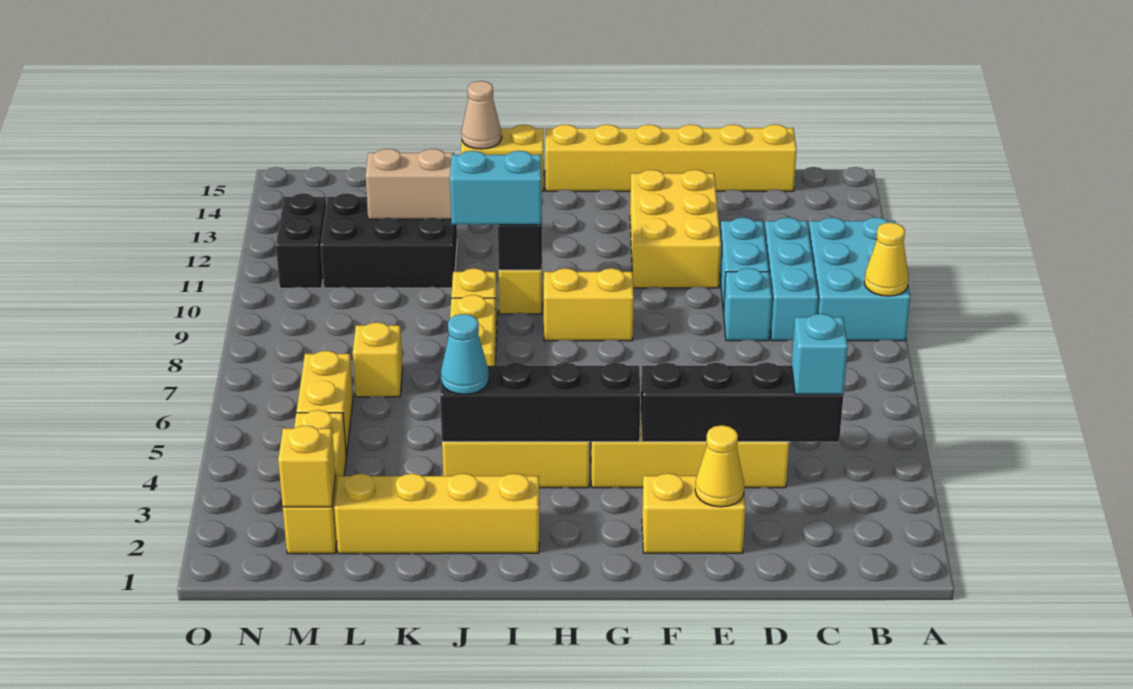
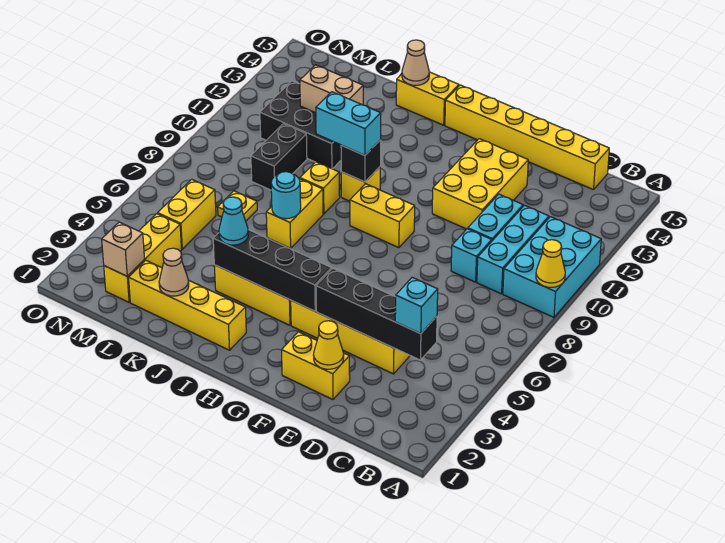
none -> cyan 1x1 round brick [271,172,301,219]
none -> tan 1x1 cone [159,248,189,296]
yellow 1x1 brick [353,322,403,397] -> yellow 1x1 plate [218,191,257,221]
yellow 1x1 brick [278,425,336,507] -> tan 1x1 brick [102,222,145,276]
black 1x2 brick [276,193,326,288] -> black 1x2 brick moved to [251,124,307,190]

